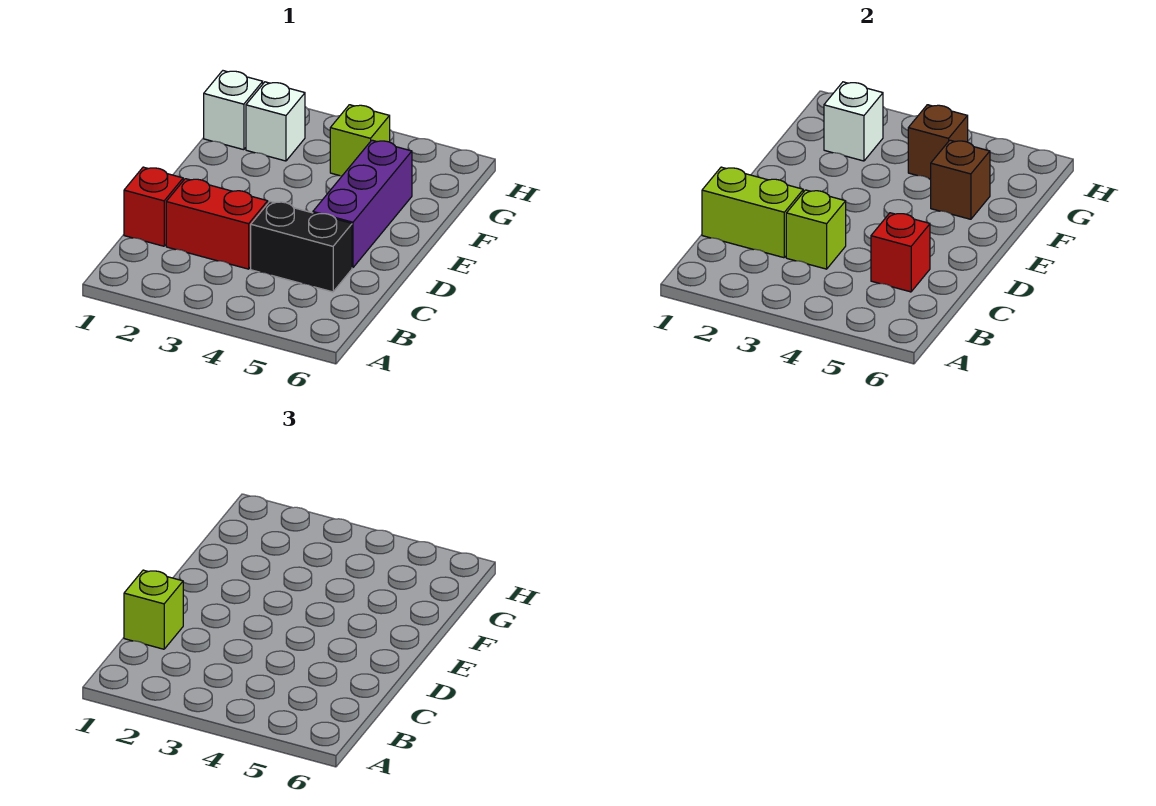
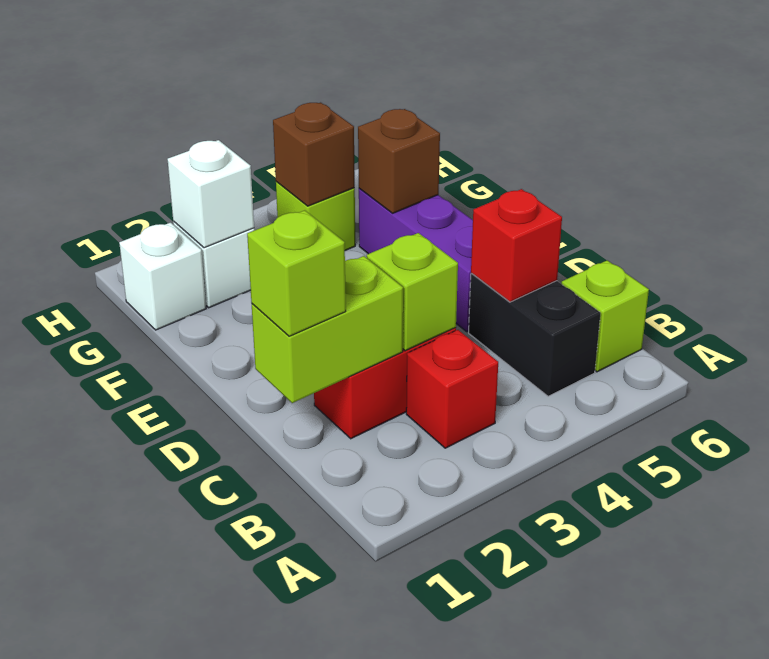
none -> lime 1x1 brick [561,260,649,372]
red 1x1 brick [124,167,183,246] -> red 1x1 brick moved to [406,330,498,448]
black 1x2 brick [251,202,352,292] -> black 1x2 brick turned to [469,273,601,396]

